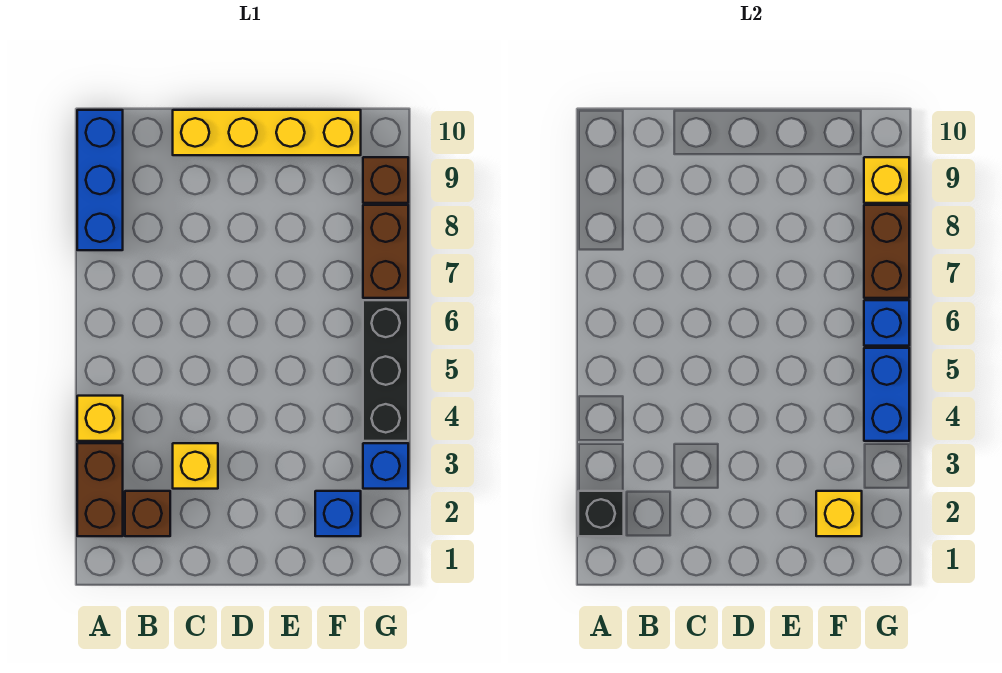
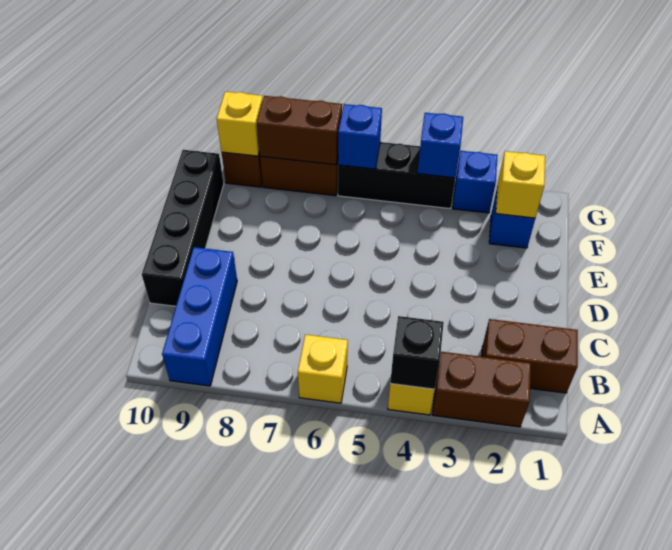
black 1x1 brick [578,491,624,536] -> black 1x1 brick moved to [390,316,444,389]
blue 1x3 brick [77,110,123,250] -> blue 1x3 brick turned to [162,247,237,386]
brown 1x1 brick [125,491,170,536] -> brown 1x2 brick [482,319,578,393]
yellow 1x1 brick [173,443,218,489] -> yellow 1x1 brick moved to [298,334,348,403]
yellow 1x4 brick [173,110,361,155] -> black 1x4 brick [142,150,224,306]
blue 1x2 brick [864,348,909,441] -> blue 1x1 brick [418,113,463,178]

